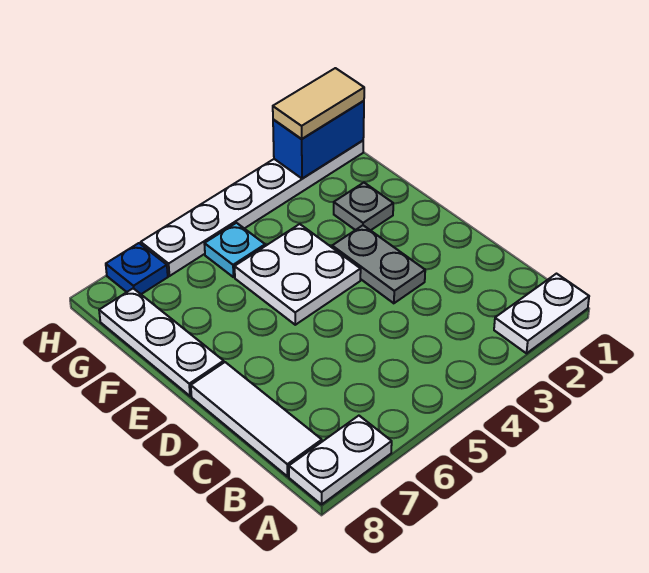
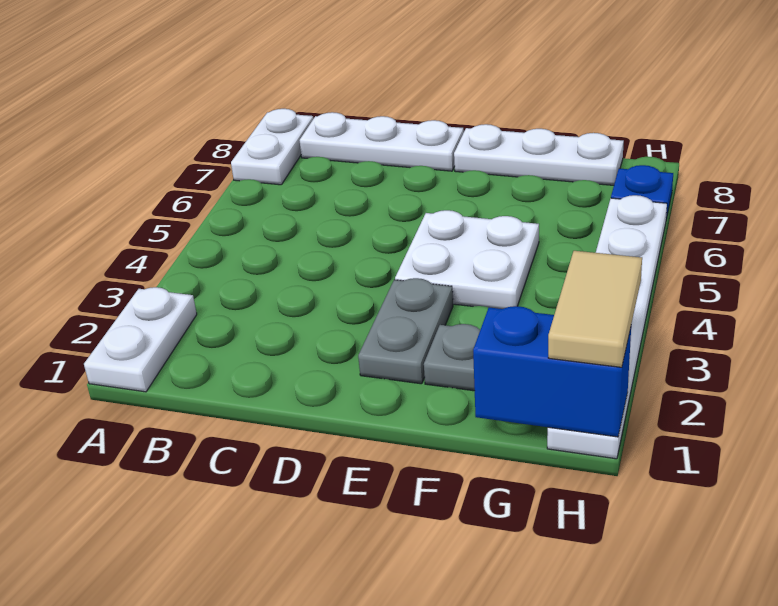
white 1x3 tile [191,362,322,476] -> white 1x3 plate [299,112,464,171]
grey 1x2 plate [332,225,425,303] -> grey 1x2 plate turned to [358,278,453,384]
cyan 1x1 plate [204,223,265,277] -> none
blue 1x2 brick [273,101,364,179] -> blue 1x2 brick turned to [473,306,631,437]

